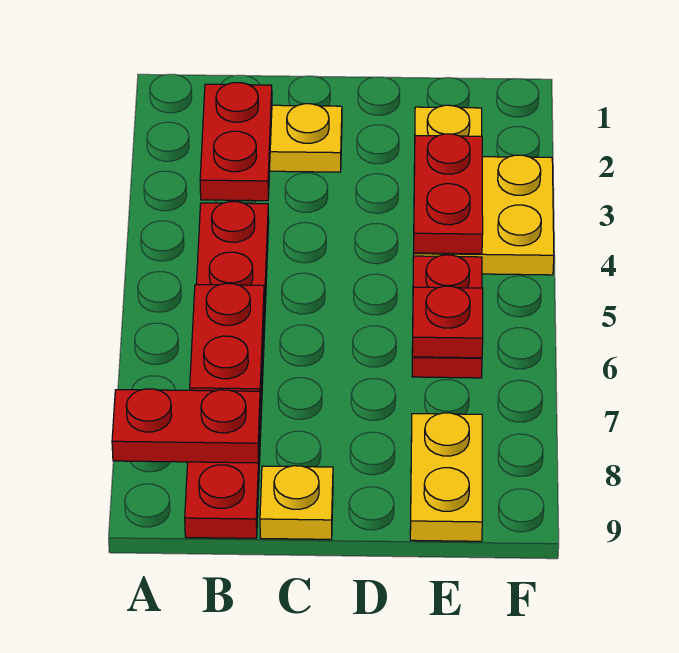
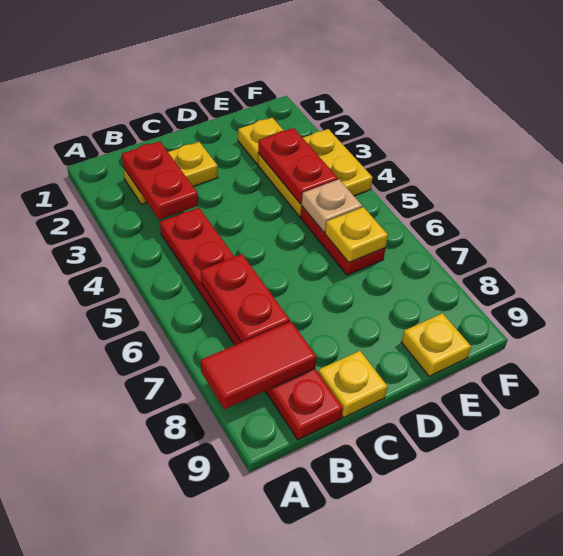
red 1x2 plate [112,389,260,463] -> red 1x2 tile [201,321,317,409]
none -> tan 1x1 plate [302,179,362,232]
red 1x1 plate [412,286,483,358] -> yellow 1x1 plate [325,207,388,262]
yellow 1x2 plate [410,413,482,541] -> yellow 1x1 plate [401,313,471,376]

